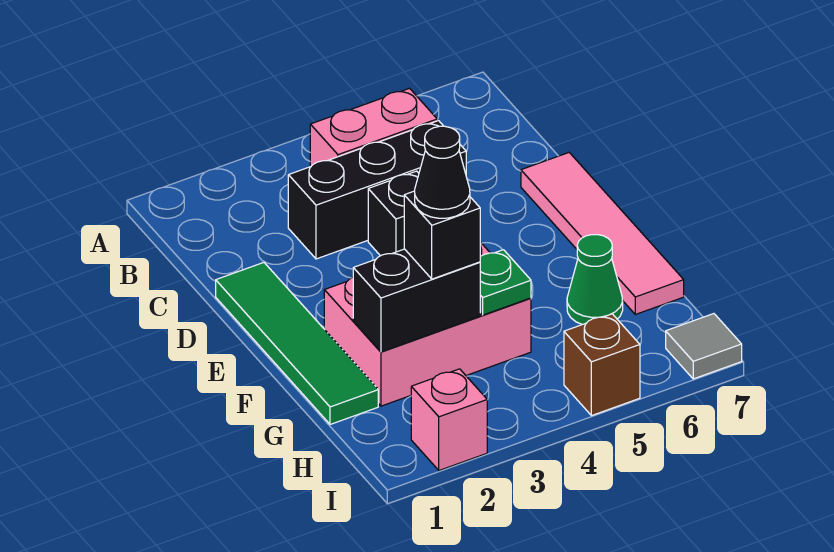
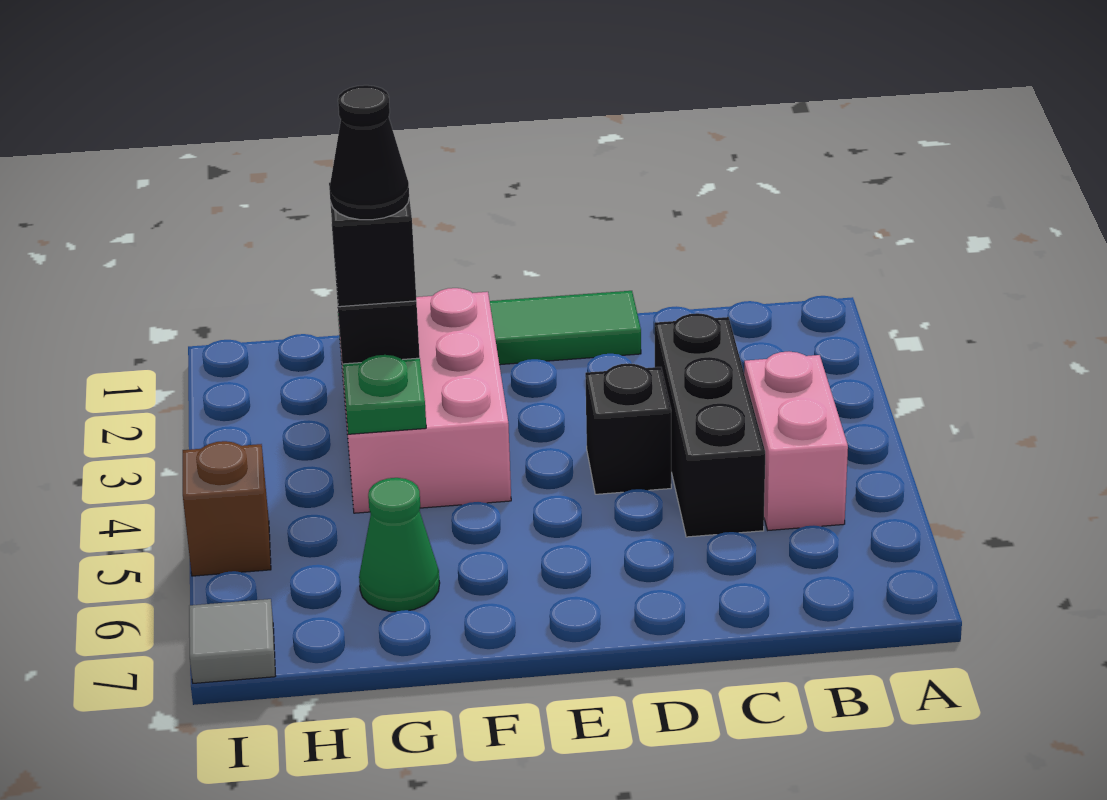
pink 1x4 tile [521,153,684,314] -> none
pink 1x1 brick [411,369,487,470] -> none

